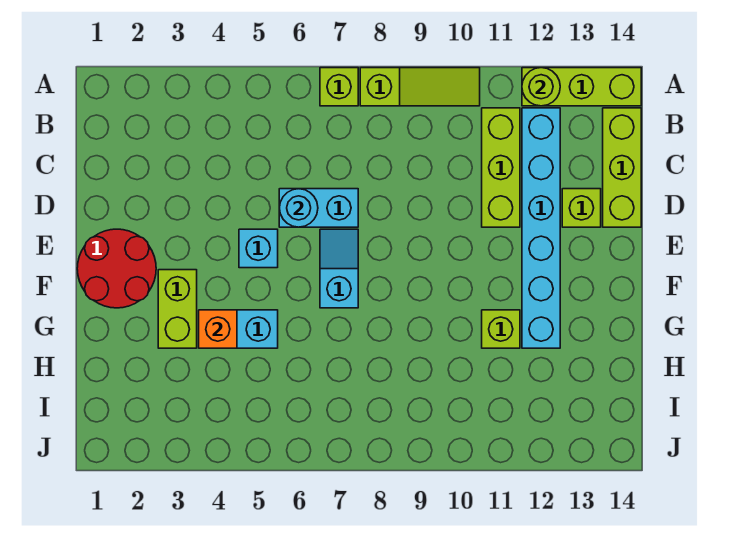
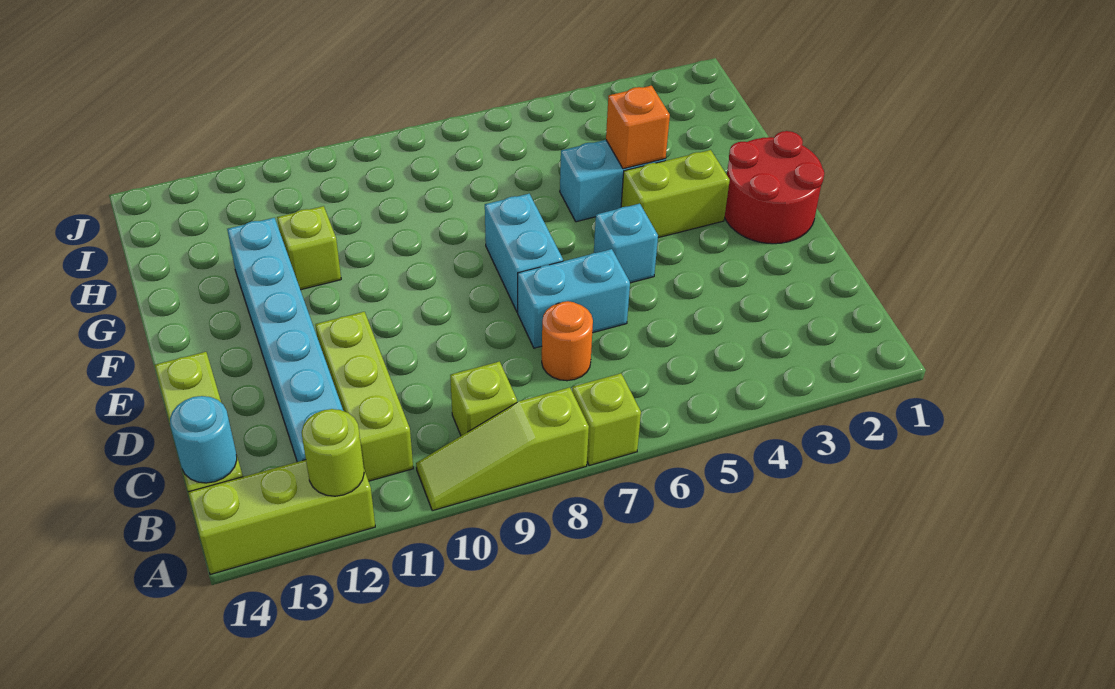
none -> orange 1x1 round brick [542,301,593,381]
cyan 1x1 round brick [279,189,318,227] -> cyan 1x1 round brick moved to [170,396,237,483]
lime 1x1 brick [562,189,601,227] -> lime 1x1 brick moved to [450,361,517,436]
cyan 1x2 slope [320,229,358,308] -> cyan 1x2 brick [485,194,563,312]
lime 1x2 brick [158,270,197,348] -> lime 1x2 brick turned to [621,150,730,238]

